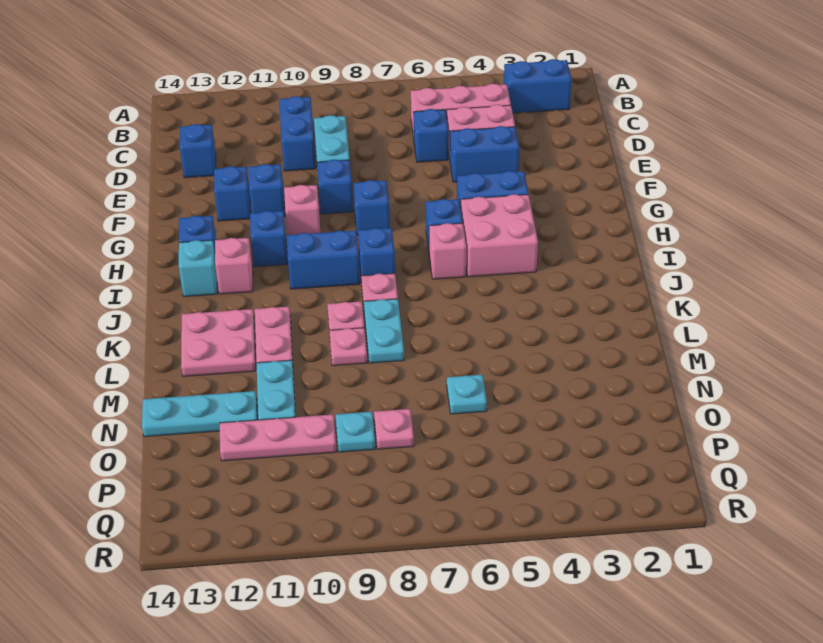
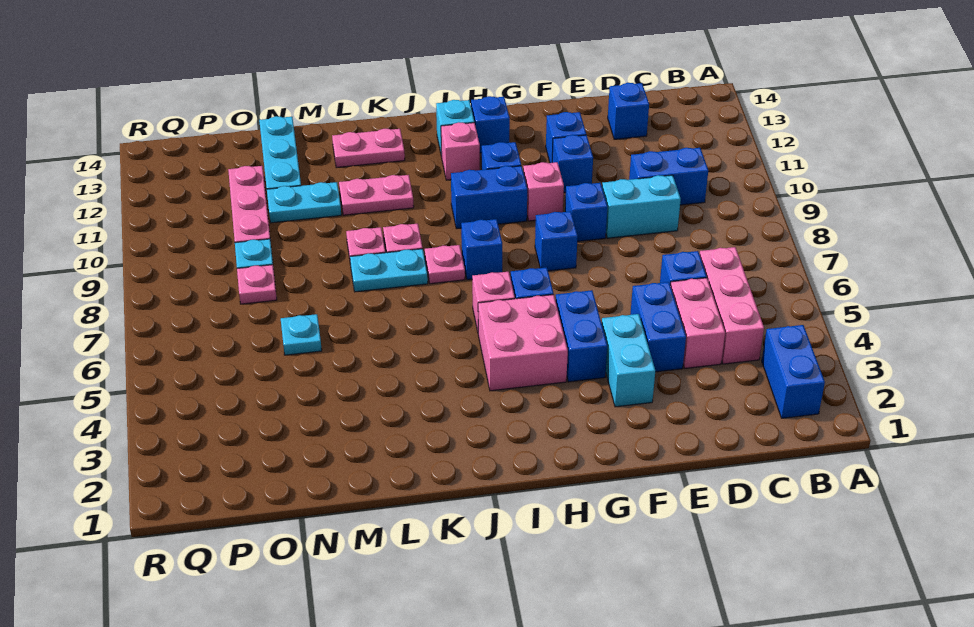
none -> cyan 1x2 brick [602,314,655,407]
blue 1x2 brick [287,230,360,289] -> blue 1x2 brick turned to [451,166,527,229]
pink 2x2 plate [181,309,256,376] -> pink 1x2 plate [332,129,405,168]

